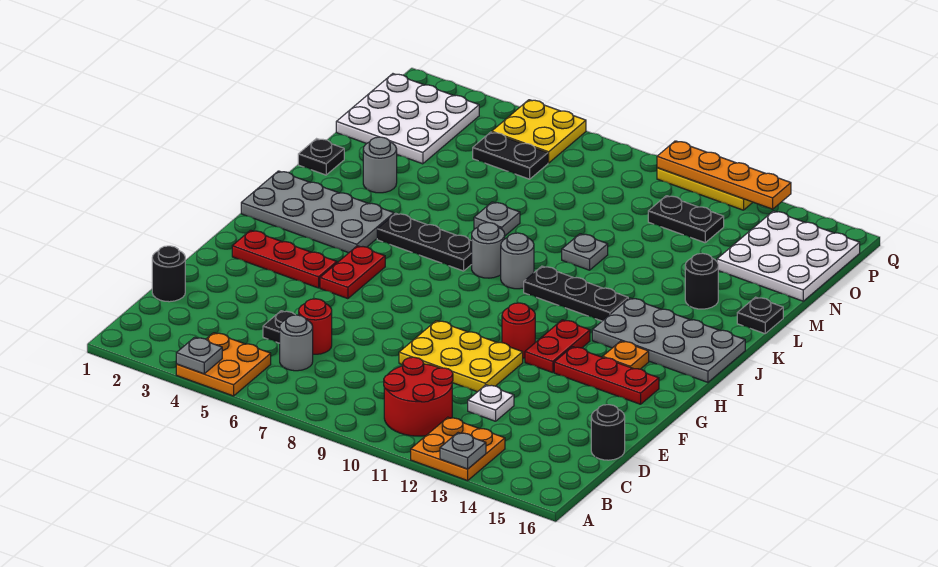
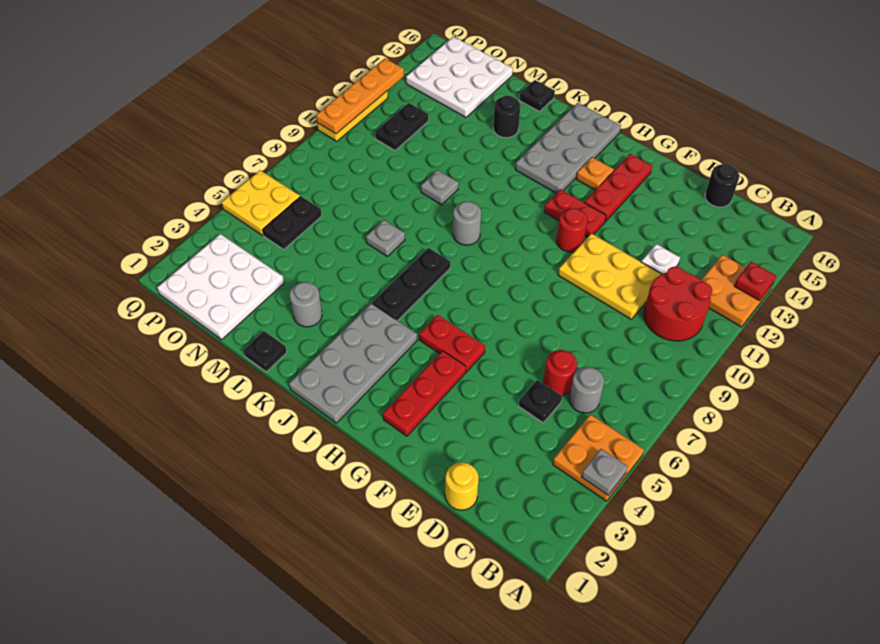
grey 1x1 plate [440,433,486,469] -> red 1x1 plate [734,262,776,301]
black 1x1 round brick [152,246,185,302] -> yellow 1x1 round brick [445,463,479,510]
yellow 2x3 plate [399,321,523,392] -> yellow 2x3 plate turned to [558,233,662,319]
grey 1x1 round brick [472,223,505,278] -> none
black 1x3 plate [524,266,628,321] -> none

